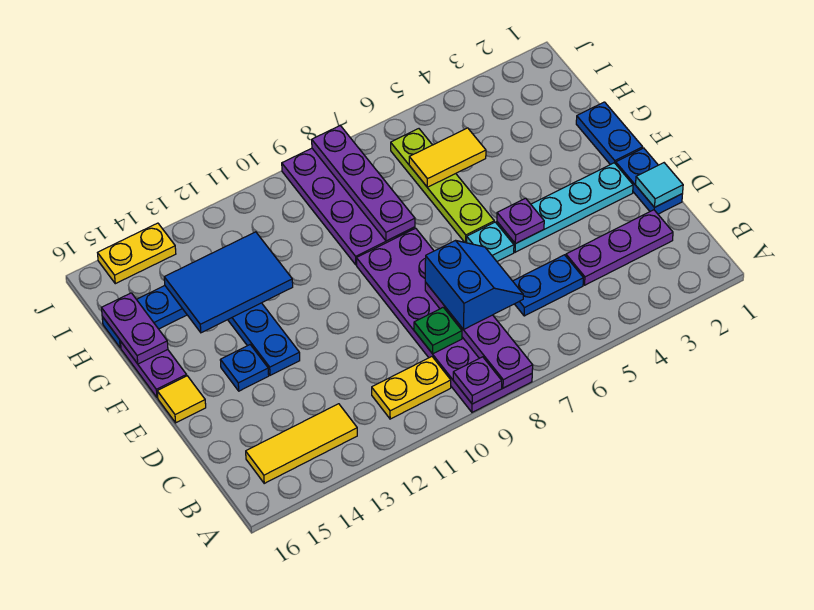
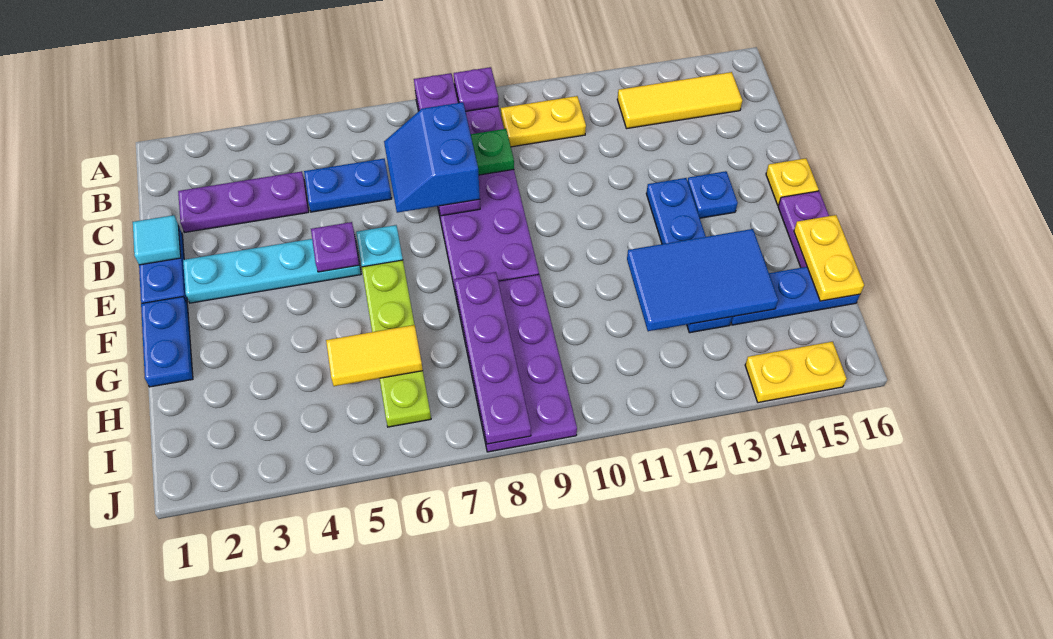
yellow 1x1 tile [157,376,206,423] -> yellow 1x1 plate [766,158,819,205]
purple 1x2 plate [102,293,168,364] -> yellow 1x2 plate [794,215,864,301]

